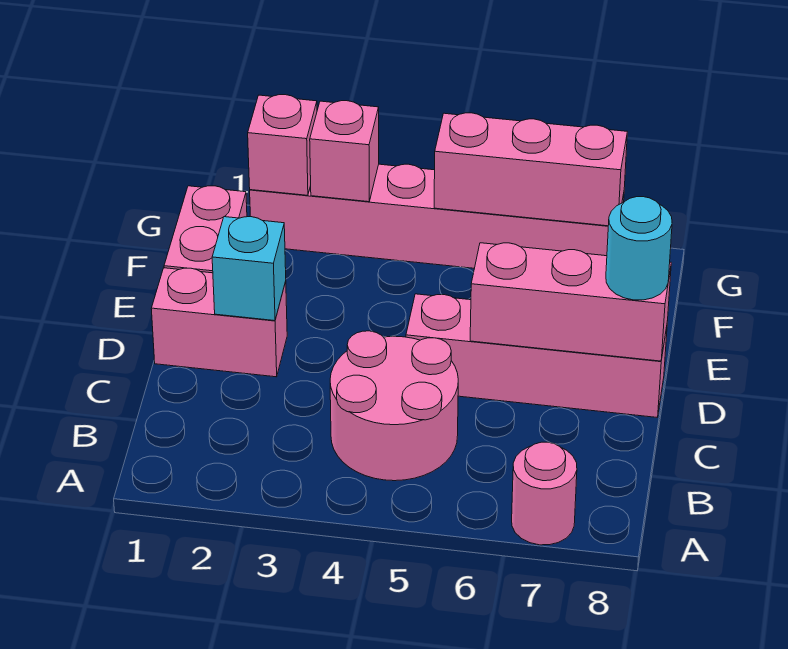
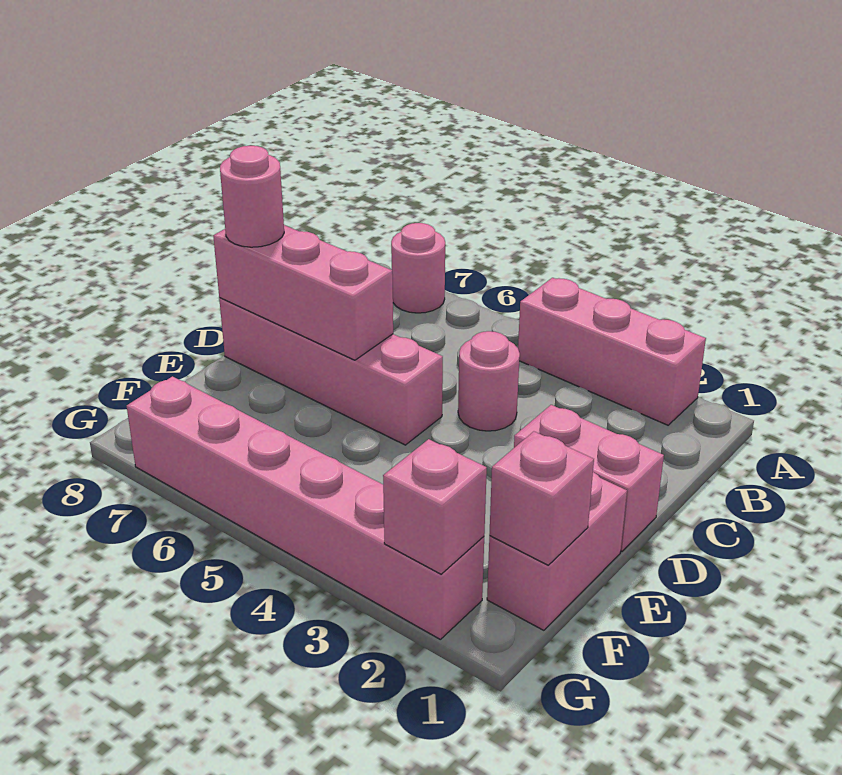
pink 2x2 round brick [330,331,458,481] -> pink 1x1 round brick [458,331,520,431]
cyan 1x1 brick [212,217,286,321] -> none
cyan 1x1 round brick [606,197,672,300] -> pink 1x1 round brick [220,146,284,247]
pink 1x1 brick [310,101,379,202] -> pink 1x1 brick moved to [489,431,594,565]
pink 1x3 brick [434,113,627,226] -> pink 1x3 brick moved to [518,278,706,425]

